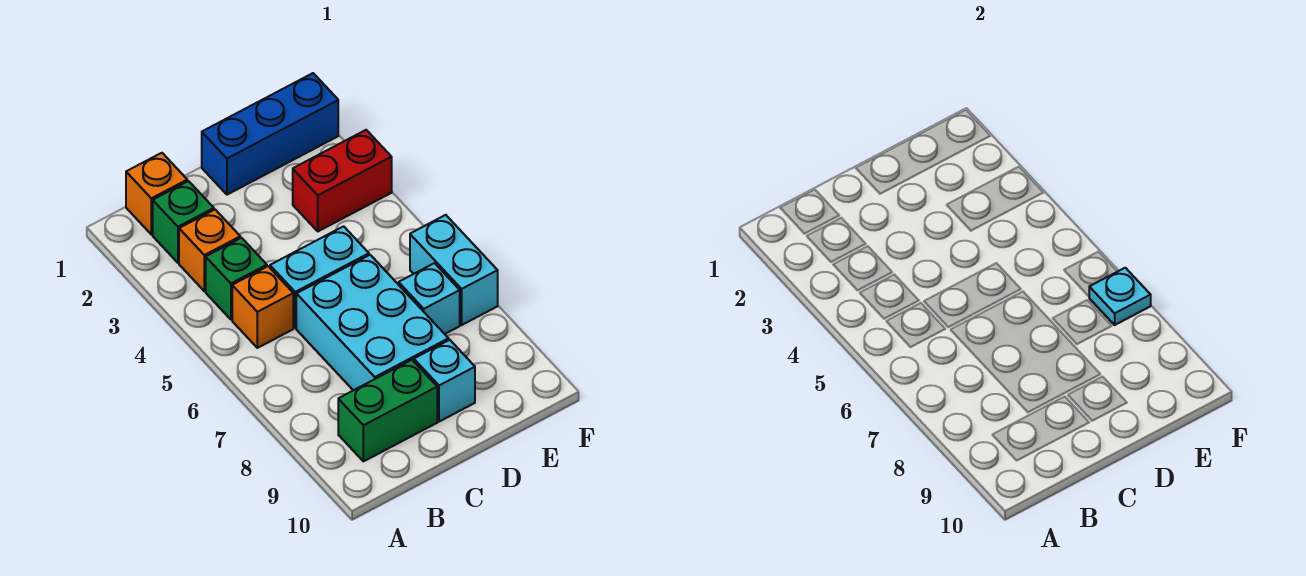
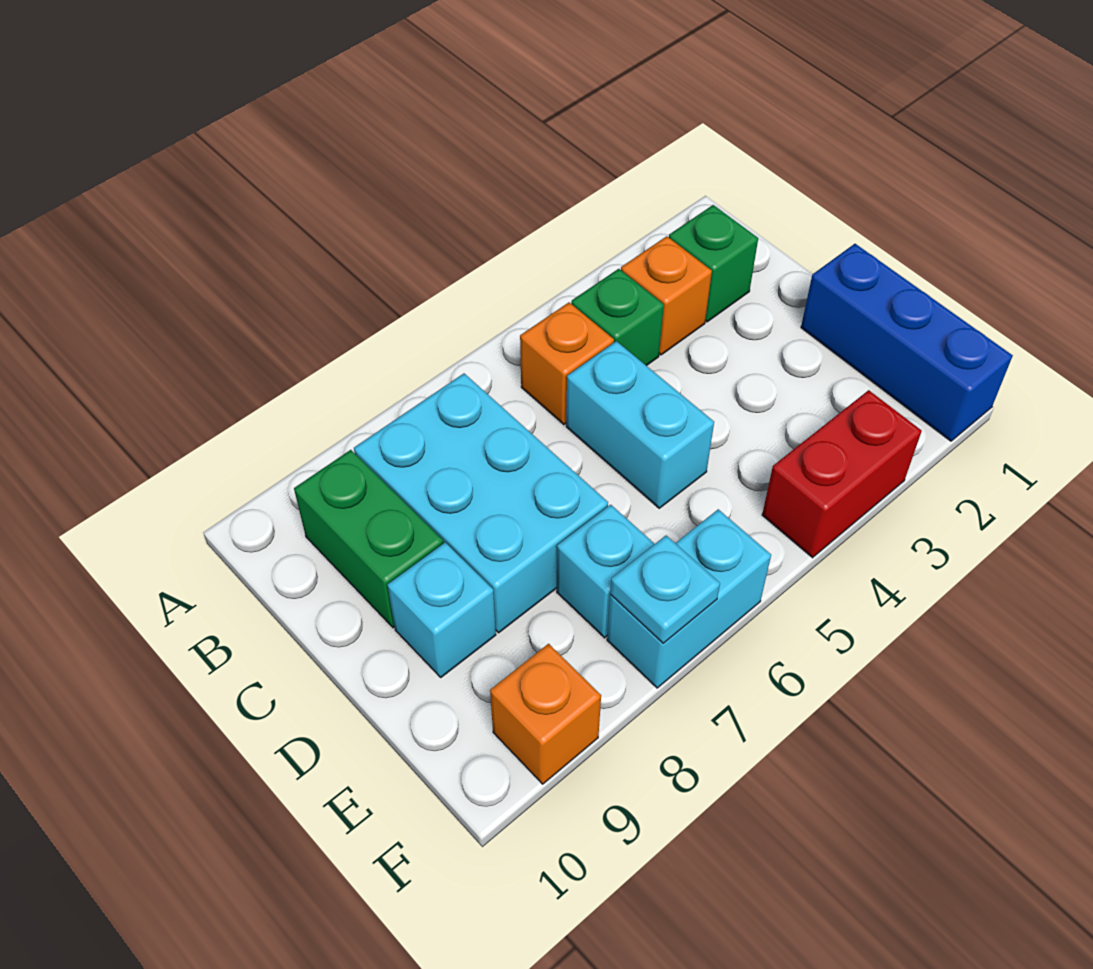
orange 1x1 brick [126,153,187,234] -> orange 1x1 brick moved to [490,644,601,784]
cyan 2x3 brick [296,255,449,390] -> cyan 2x3 brick turned to [354,374,608,633]
red 1x2 brick [293,130,392,231] -> red 1x2 brick turned to [762,390,922,558]

